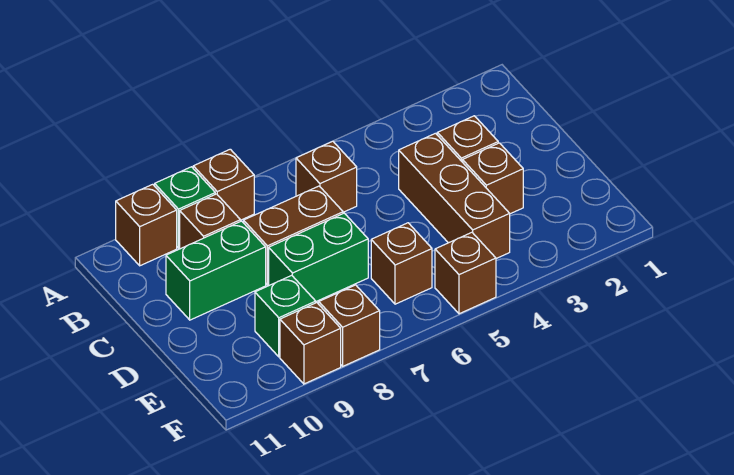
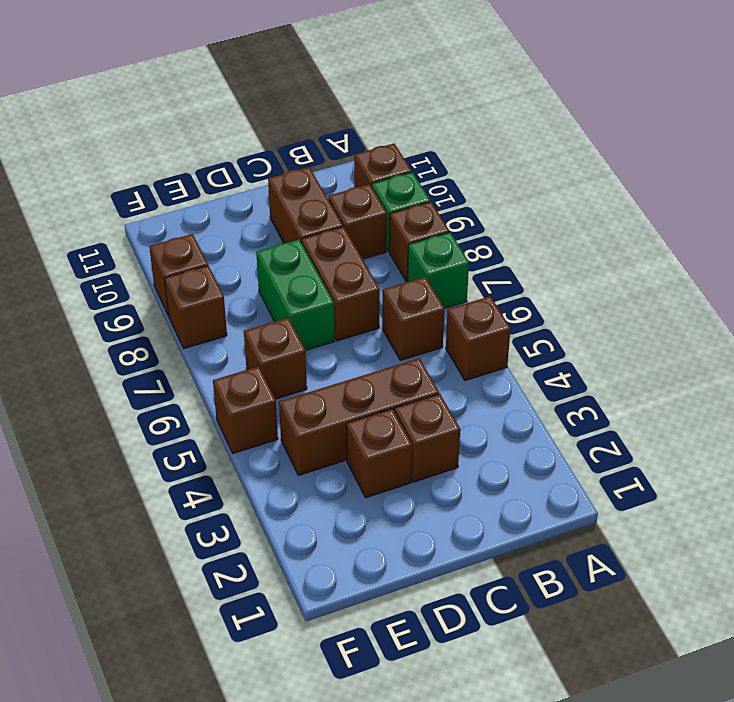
none -> brown 1x1 brick [446,296,511,381]
green 1x2 brick [166,221,266,320] -> brown 1x2 brick [268,167,343,243]
green 1x1 brick [255,275,316,357] -> green 1x1 brick moved to [408,232,469,308]

